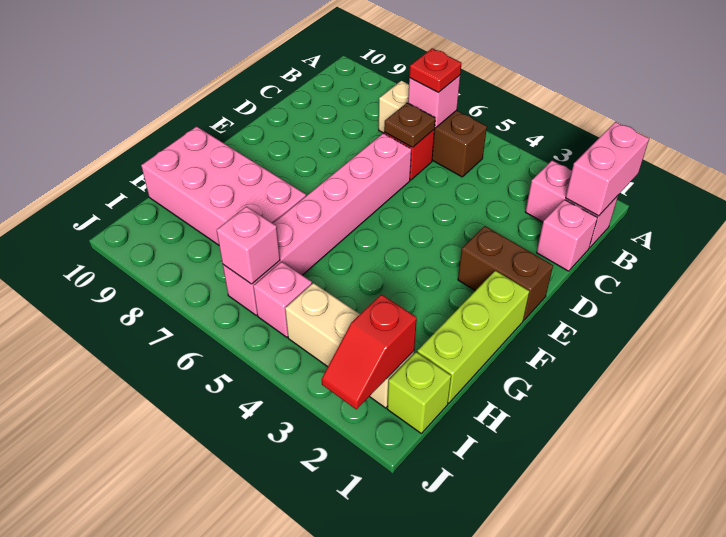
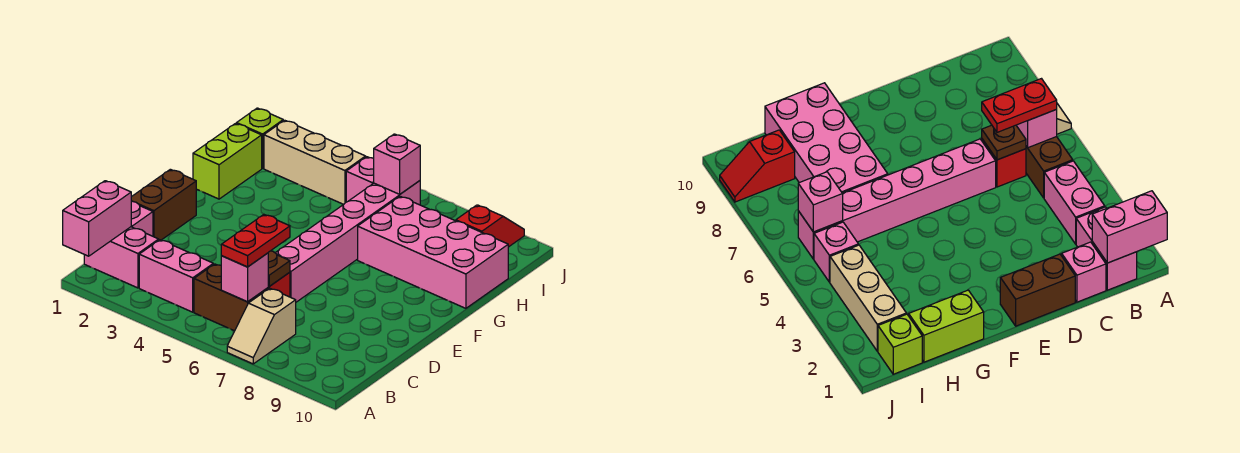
none -> pink 1x2 brick [139,240,213,312]
red 1x1 plate [409,48,462,92] -> red 1x2 plate [221,215,290,267]
brown 1x2 brick [458,226,553,320] -> brown 1x2 brick turned to [131,169,196,240]
lime 1x3 brick [417,271,529,403] -> lime 1x2 brick [193,123,262,199]
red 1x2 slope [322,294,417,409] -> red 1x2 slope moved to [456,205,524,247]

